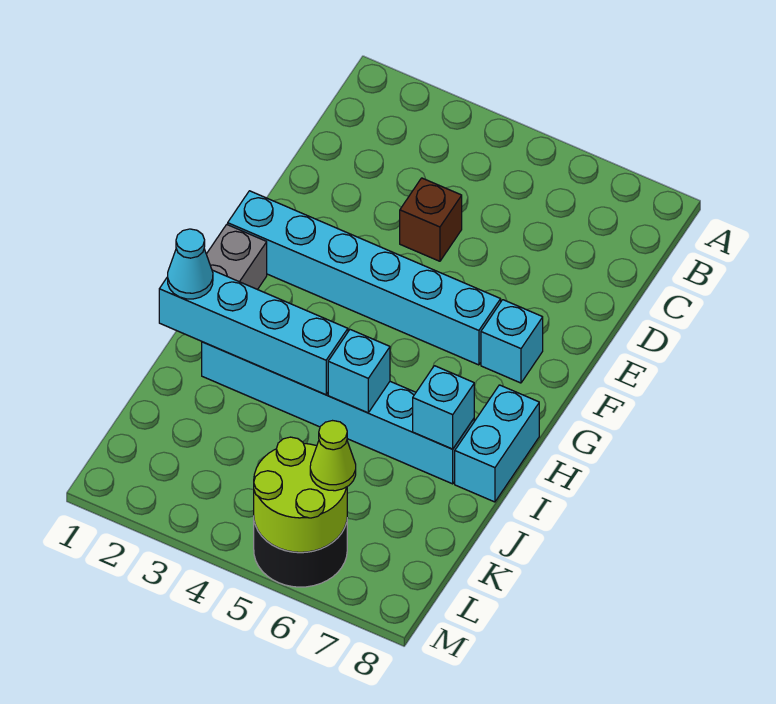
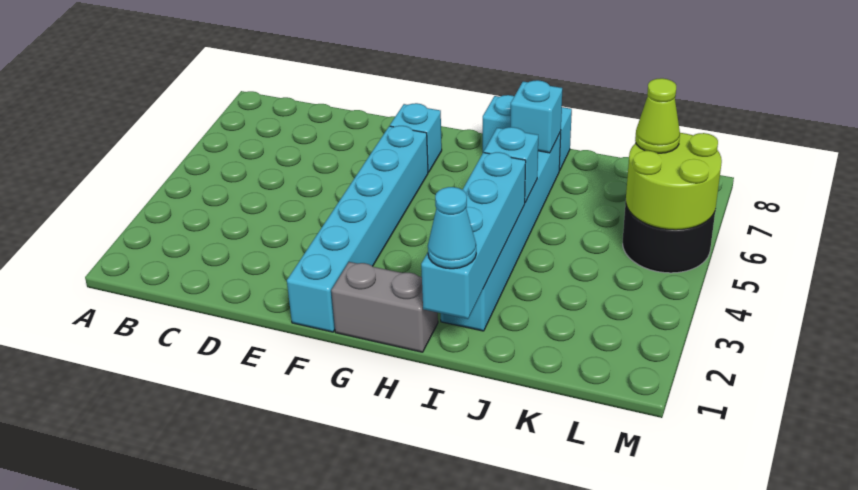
brown 1x1 brick [400,178,462,261] -> none

